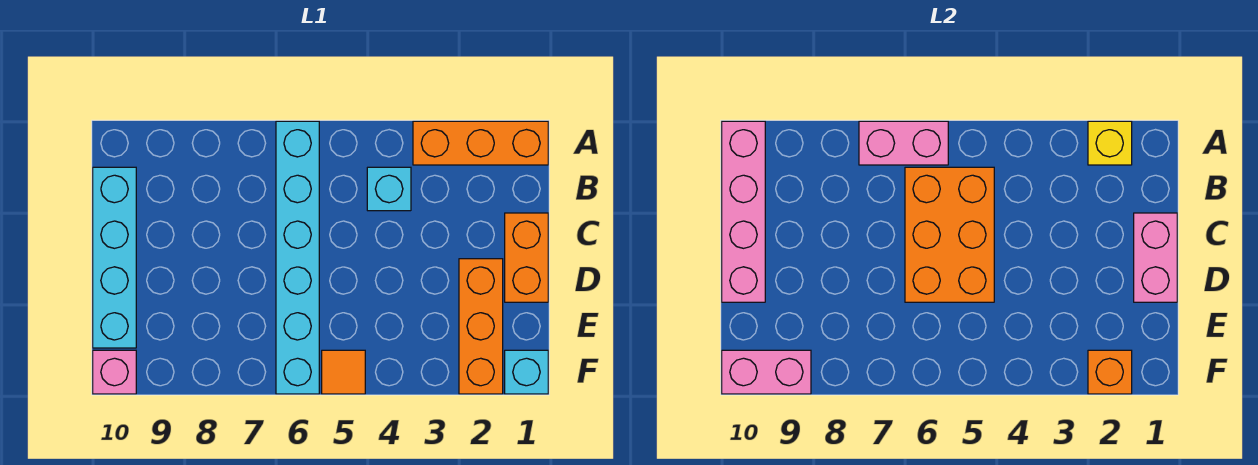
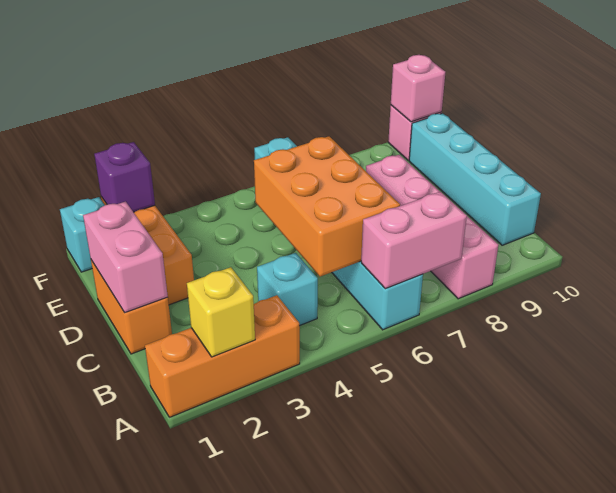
pink 1x4 brick [722,121,765,302] -> pink 1x4 brick moved to [366,155,498,299]
orange 1x1 brick [1088,350,1132,394] -> purple 1x1 brick [94,142,155,212]
orange 1x1 tile [322,350,365,394] -> none
pink 1x2 brick [722,350,811,394] -> pink 1x1 brick [391,55,445,122]

